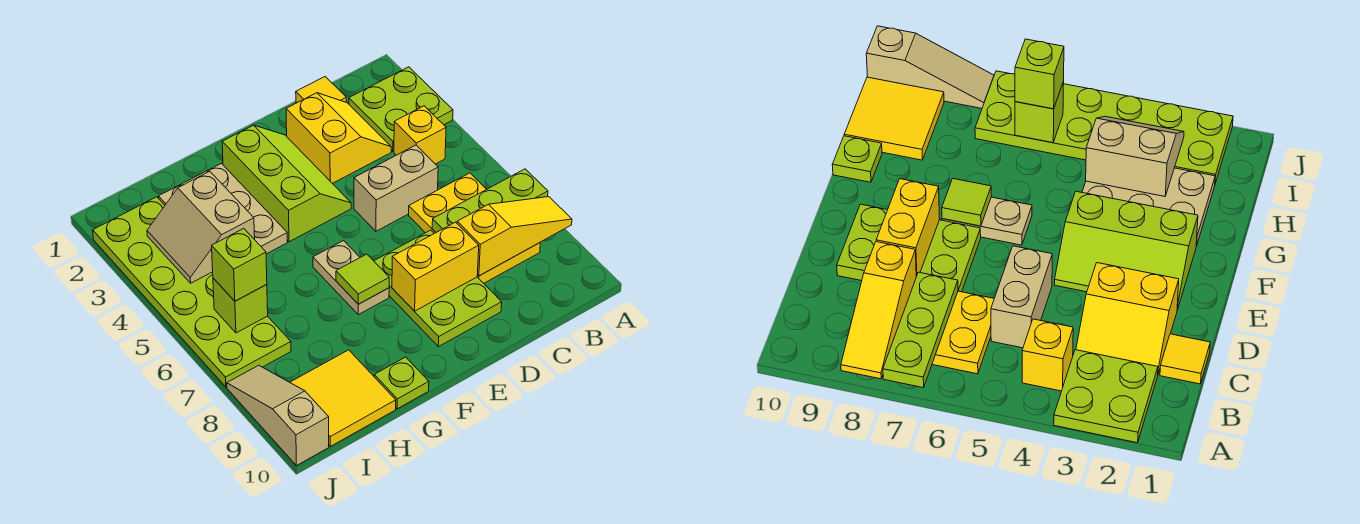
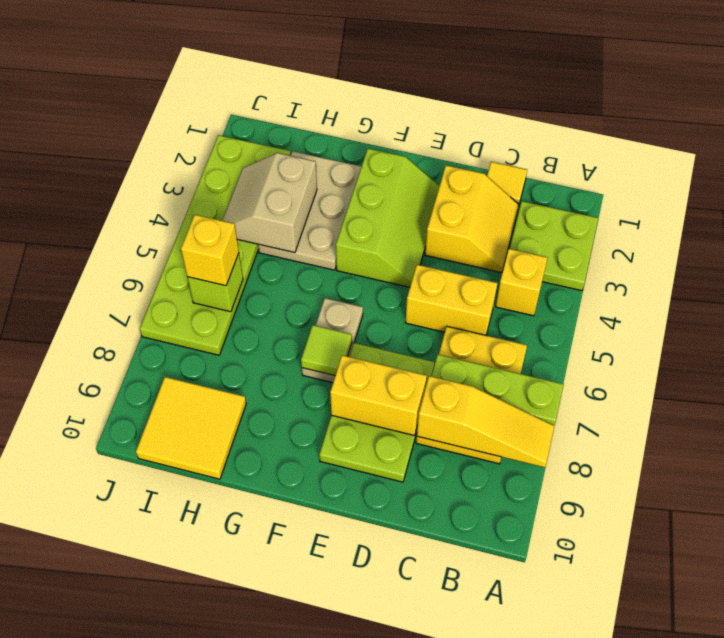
tan 1x2 brick [354,145,438,231] -> yellow 1x2 brick [405,265,498,335]
lime 1x1 plate [374,357,429,409] -> none
lime 1x1 brick [212,228,267,301] -> yellow 1x1 brick [181,215,239,286]
tan 1x3 slope [227,365,329,466] -> none

